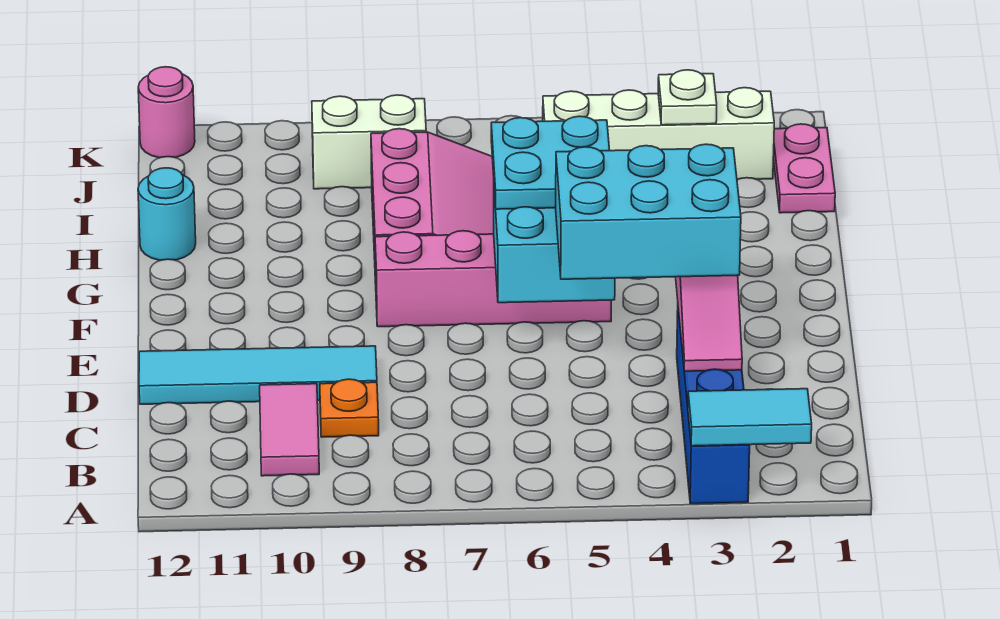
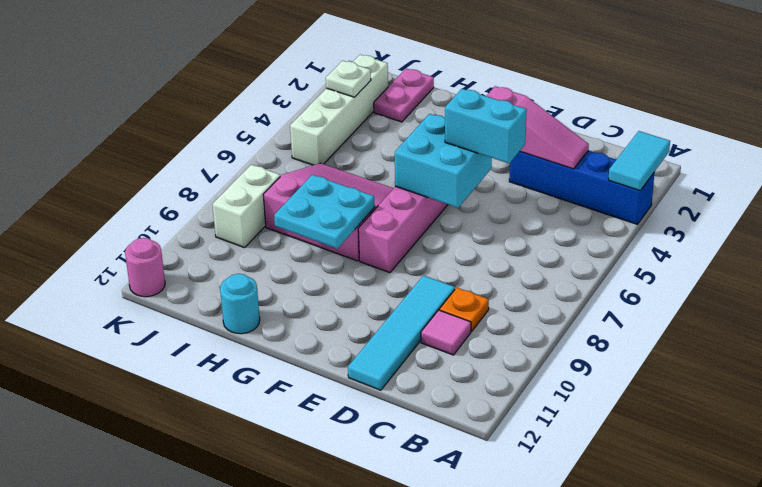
pink 1x2 tile [260,384,319,476] -> pink 1x1 tile [421,310,471,355]
cyan 2x3 brick [556,144,741,279] -> cyan 1x2 brick [445,89,527,163]
cyan 2x2 plate [491,116,610,209] -> cyan 2x2 plate moved to [274,175,375,249]
pink 1x2 plate [773,124,835,213] -> pink 1x2 plate turned to [374,69,434,122]

